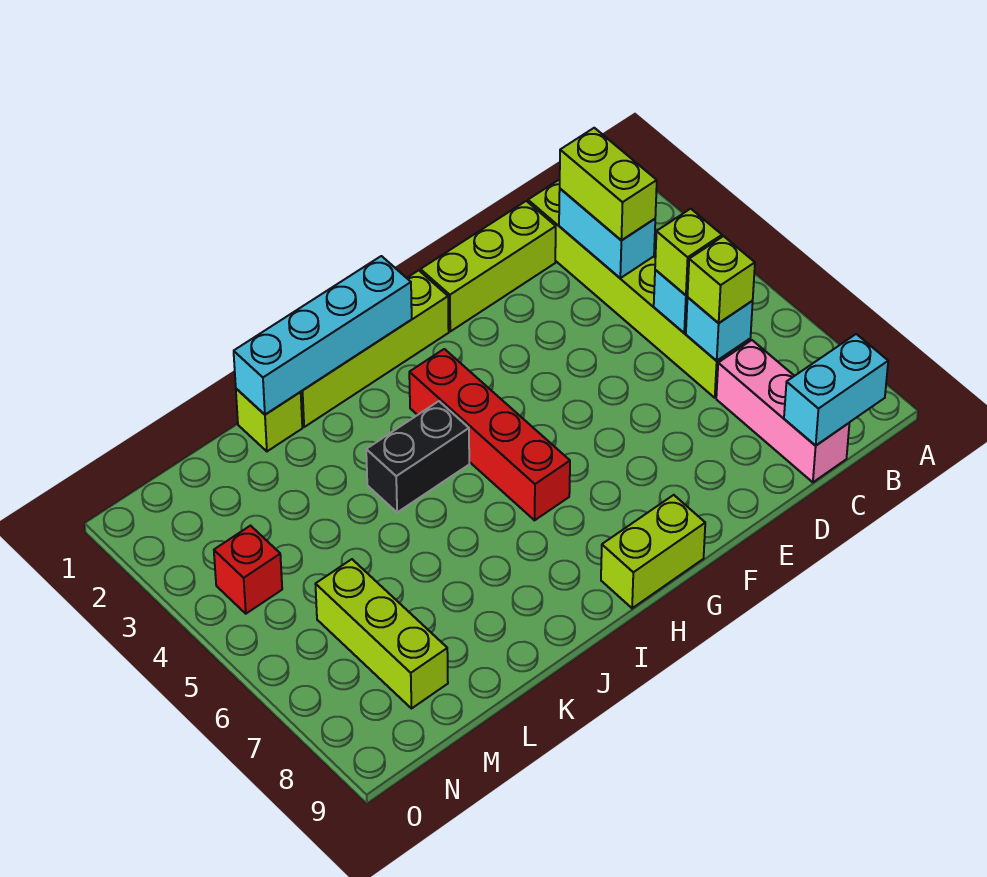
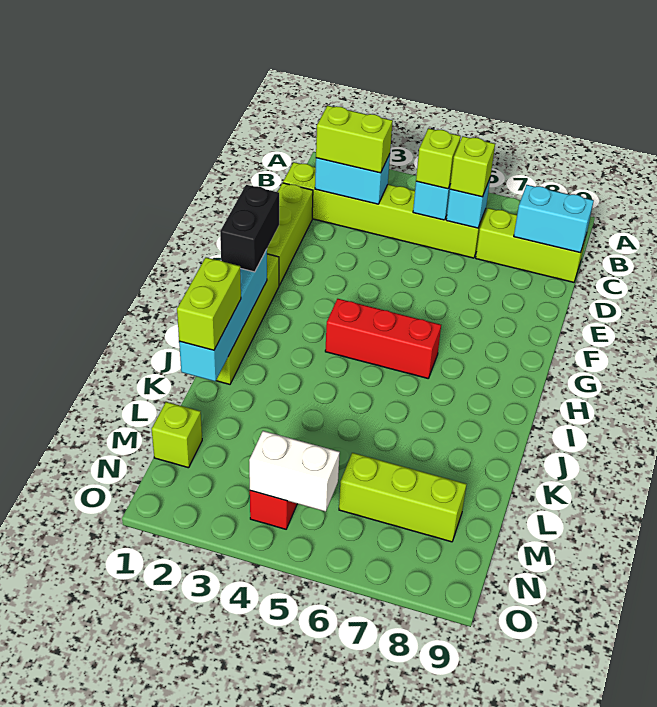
cyan 1x2 brick [784,334,888,446] -> cyan 1x2 brick turned to [514,185,594,253]
pink 1x3 brick [716,340,849,482] -> lime 1x3 brick [476,208,586,282]
lime 1x2 brick [601,495,705,608] -> lime 1x2 brick moved to [177,257,241,350]
red 1x4 brick [409,349,570,520] -> red 1x3 brick [325,299,441,378]
black 1x2 brick [366,401,469,512] -> black 1x2 brick moved to [220,185,279,272]
lime 1x1 brick [236,389,302,451] -> lime 1x1 brick moved to [152,402,202,468]
none -> white 1x2 brick [249,431,340,512]

